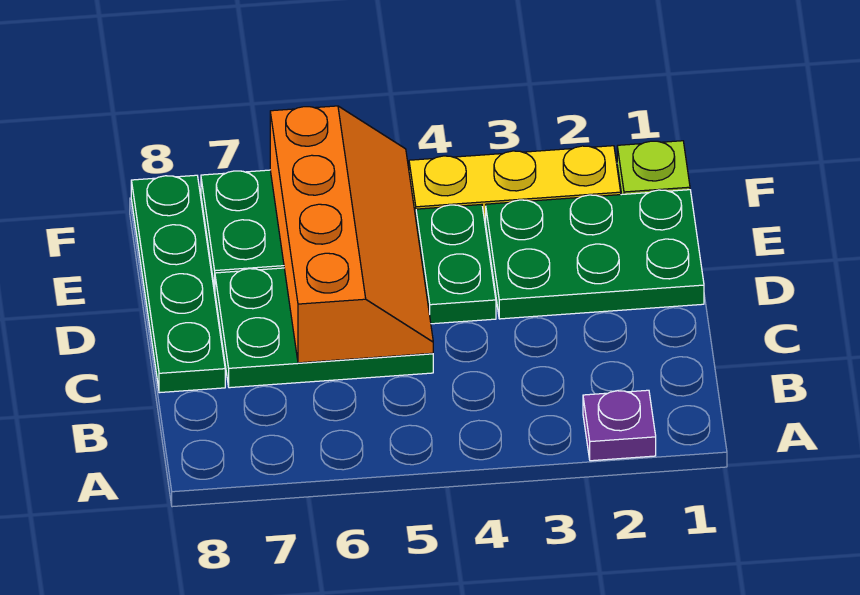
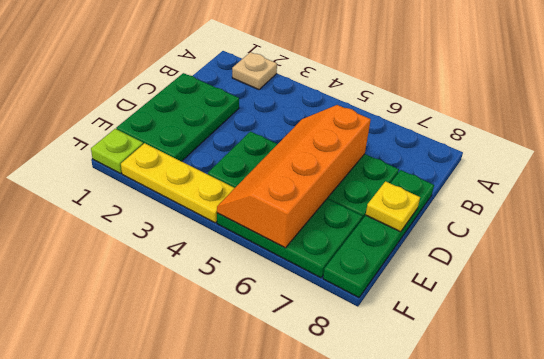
purple 1x1 plate [583,390,656,461] -> tan 1x1 plate [232,52,277,90]
green 2x3 plate [486,190,704,319] -> green 2x3 plate turned to [116,73,239,161]
none -> yellow 1x1 plate [366,181,420,232]

